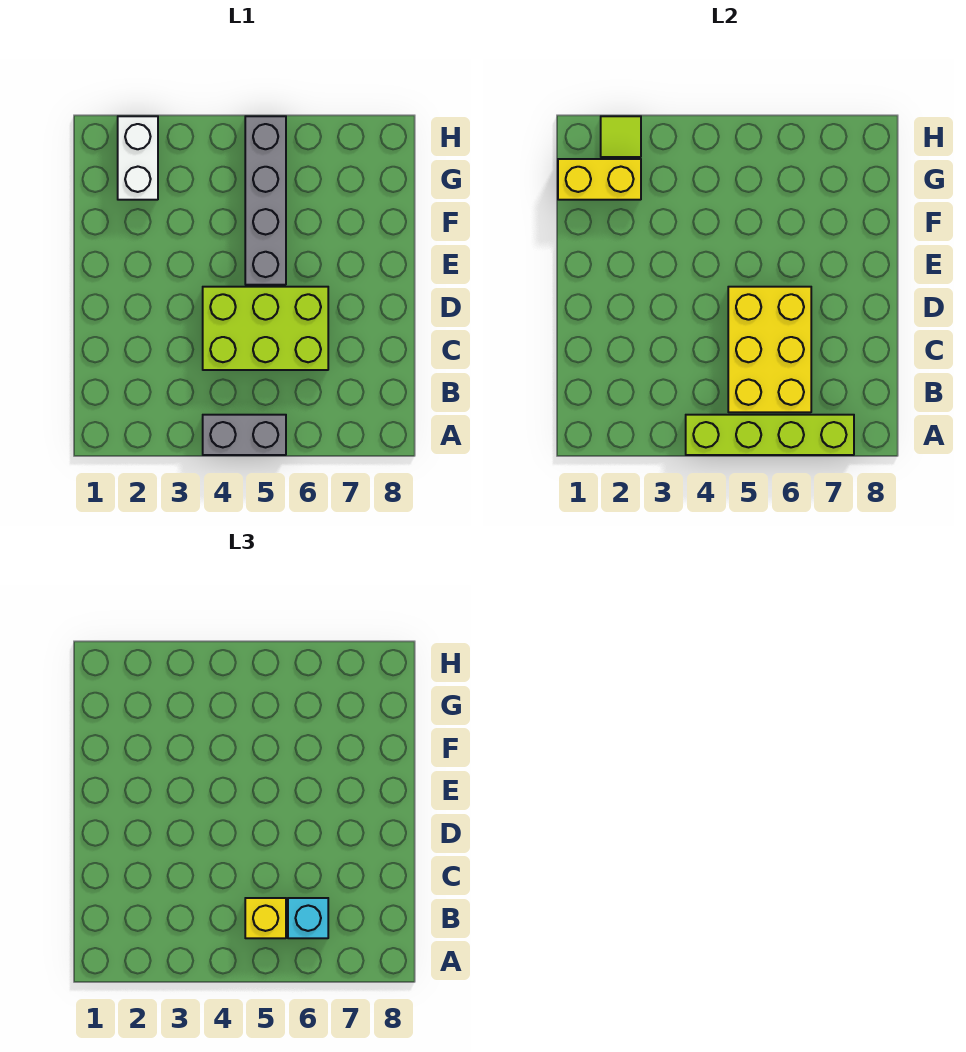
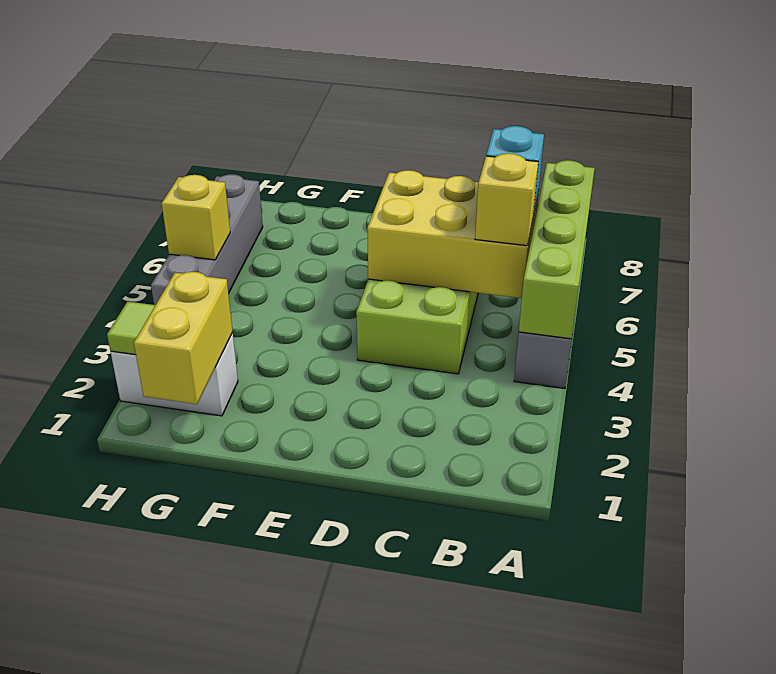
grey 1x4 brick [245,116,286,285] -> grey 1x4 brick turned to [151,174,263,305]
none -> yellow 1x1 brick [162,175,230,260]

